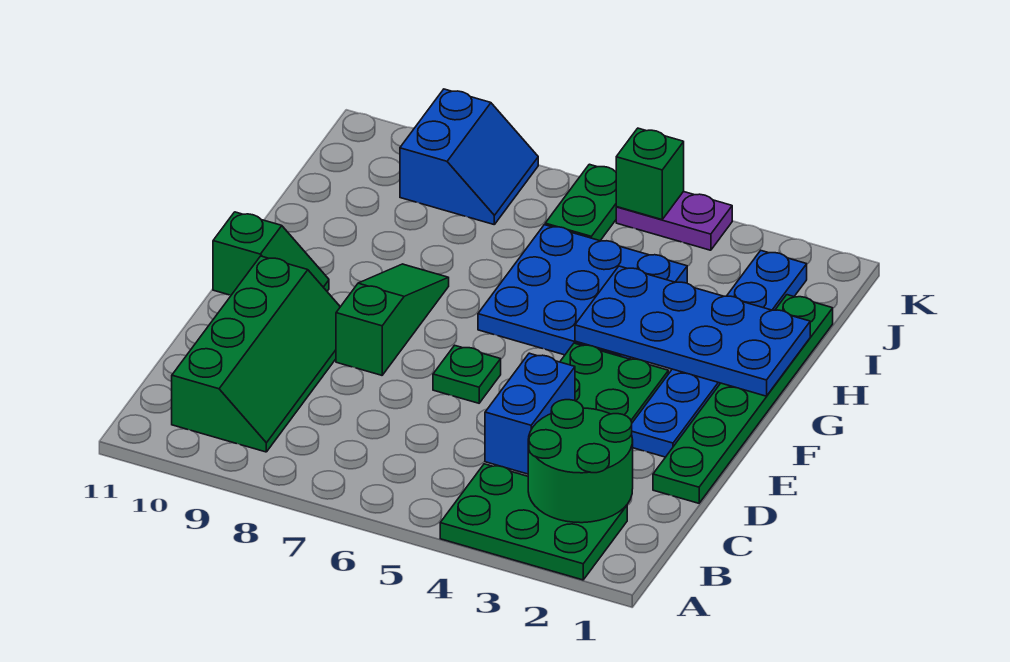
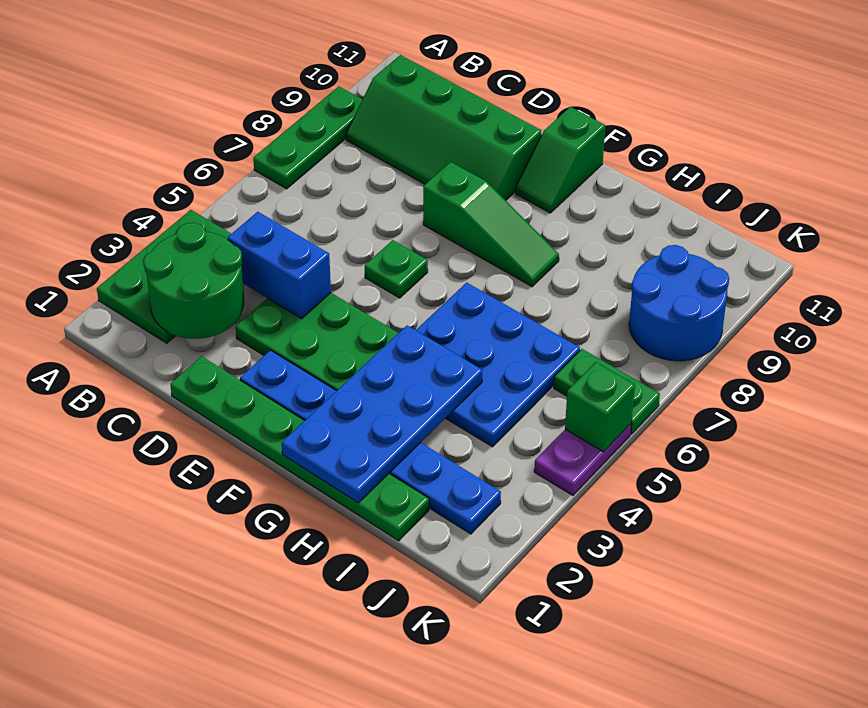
none -> green 1x3 plate [253,86,363,189]
blue 2x2 slope [400,89,538,224] -> blue 2x2 round brick [629,245,729,361]

